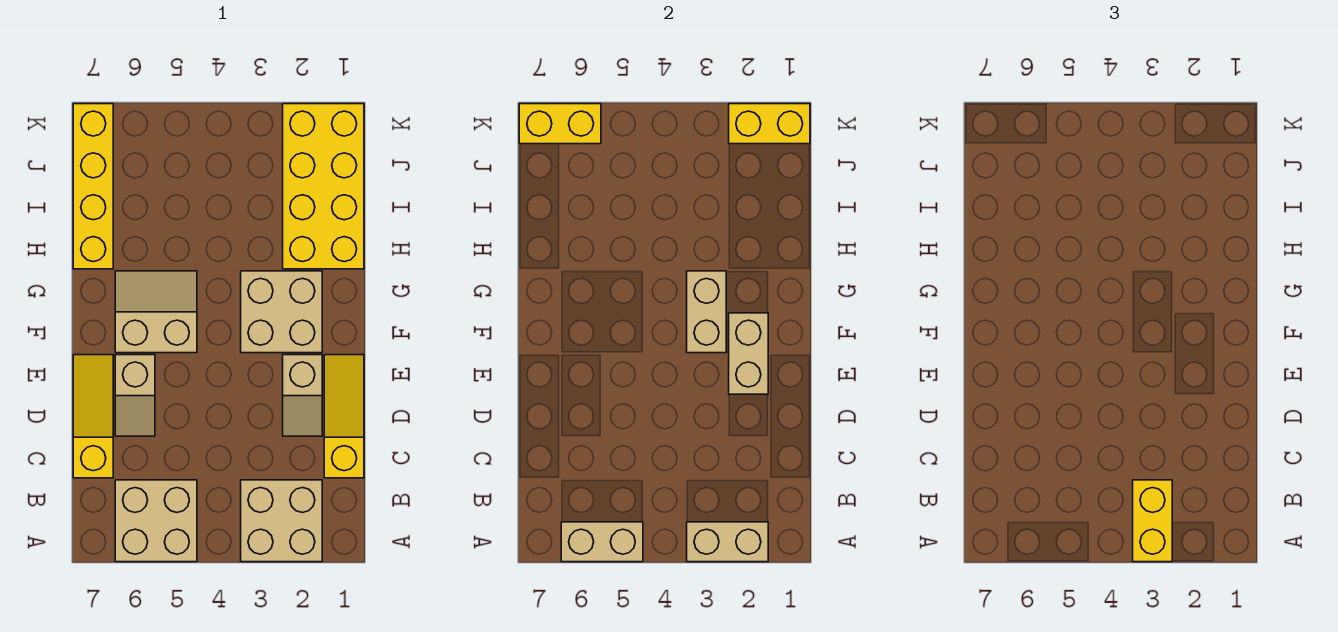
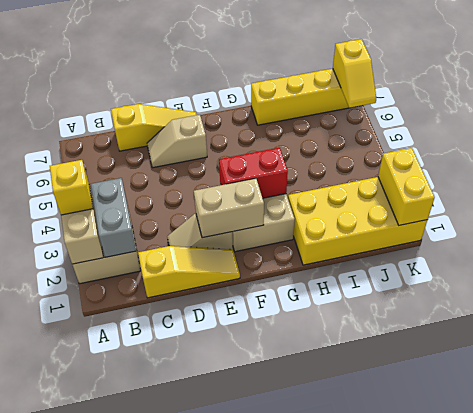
yellow 1x2 brick [1133,480,1172,562] -> yellow 1x1 brick [50,160,93,215]
tan 2x2 brick [115,480,197,562] -> none
tan 1x2 brick [561,522,643,562] -> none
none -> grey 1x2 brick [91,178,136,257]
tan 1x2 brick [687,271,726,353] -> red 1x2 brick [219,148,288,198]
tan 2x2 slope [115,271,197,353] -> none
yellow 1x2 brick [519,104,601,144] -> yellow 1x2 slope [333,39,376,108]

